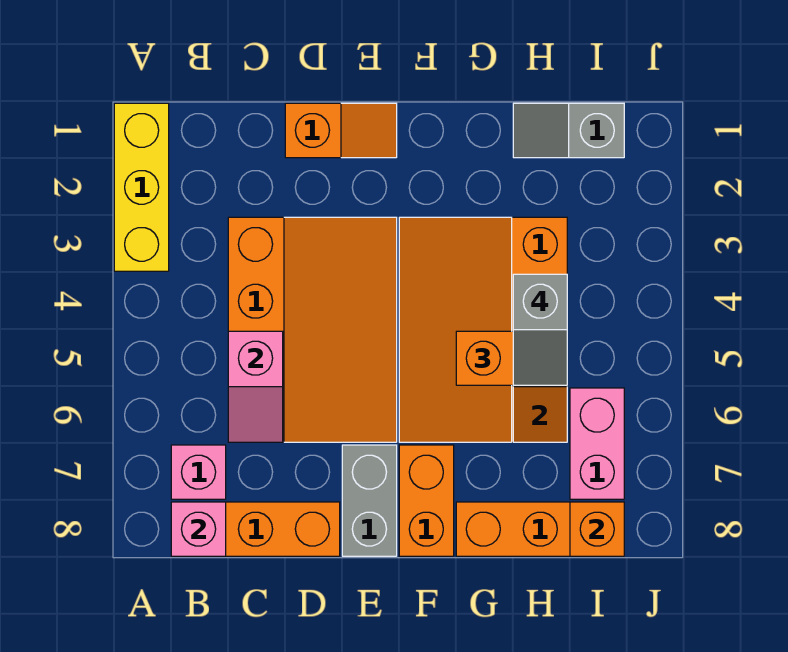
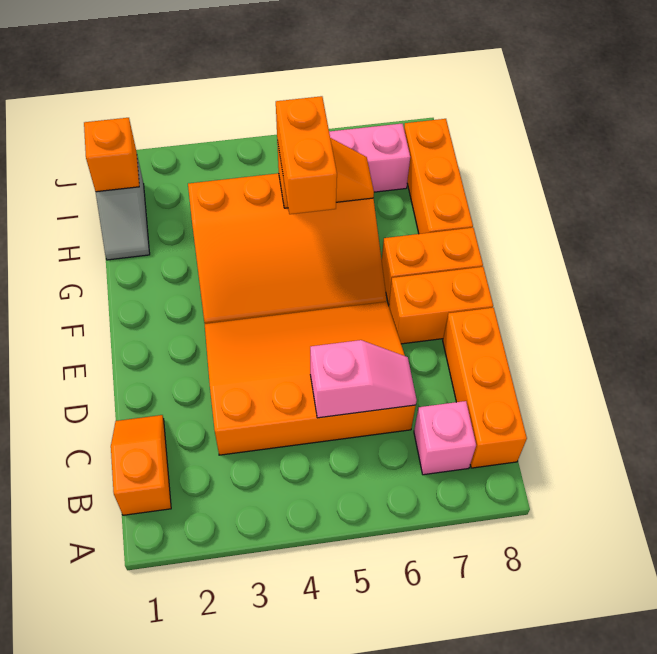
yellow 1x3 brick [114,103,169,271] -> none
pink 1x1 brick [171,502,226,556] -> none
orange 1x2 slope [285,103,397,158] -> orange 1x2 slope moved to [111,415,171,515]
grey 1x2 brick [342,445,397,556] -> orange 1x2 brick [389,267,493,344]
grey 1x2 slope [513,274,567,385] -> none
orange 1x1 brick [570,502,624,556] -> orange 1x1 brick moved to [84,118,139,192]

